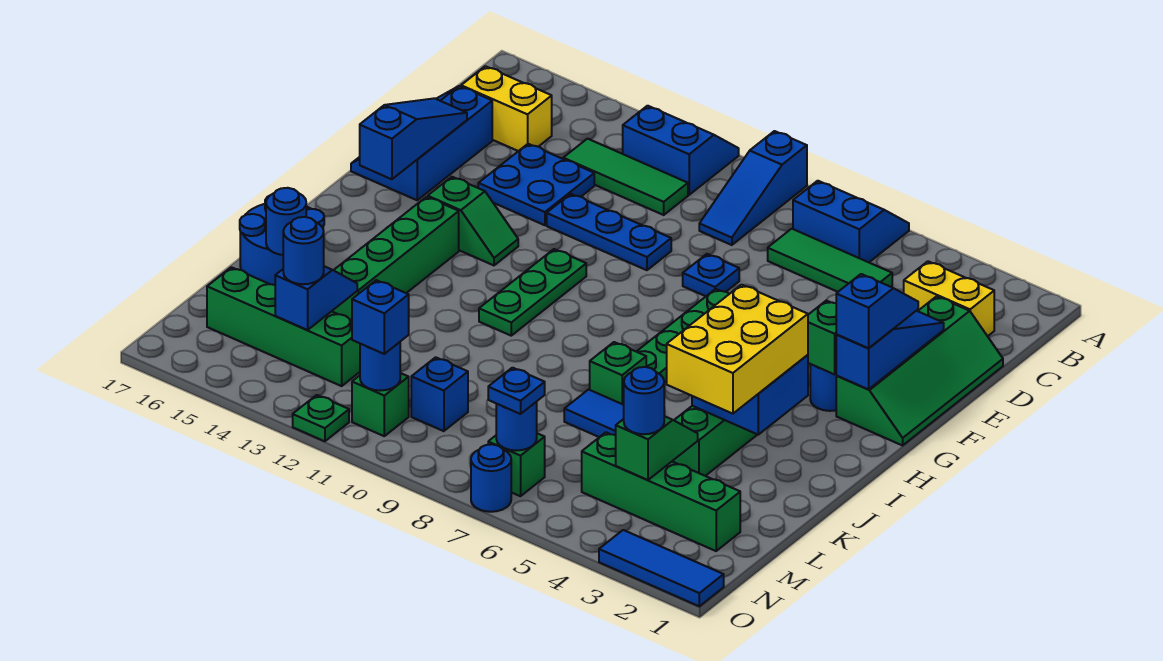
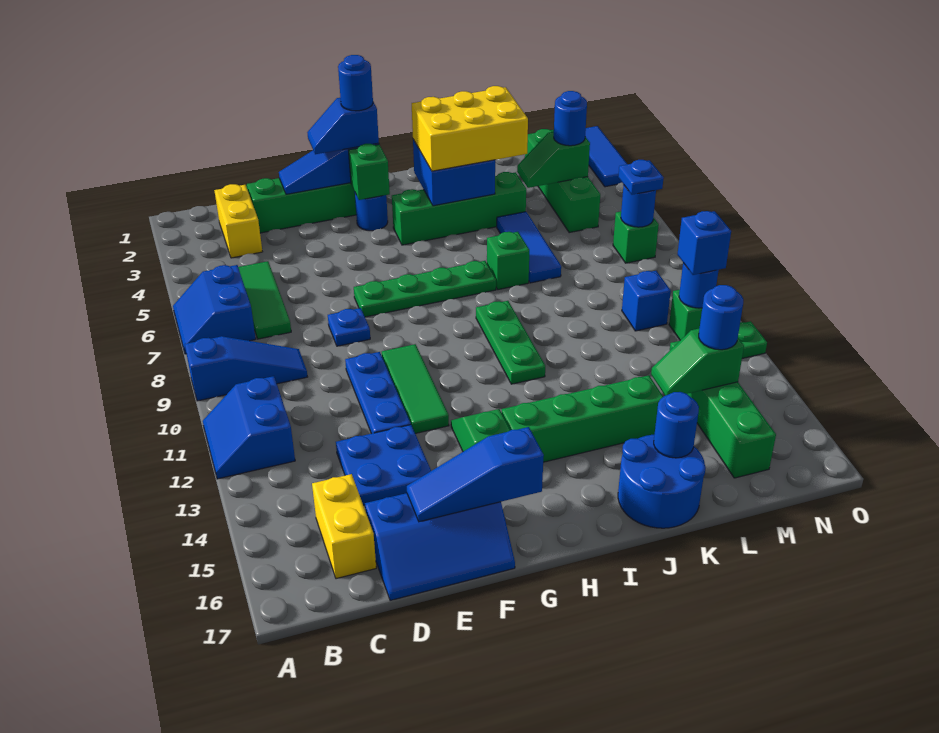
green 1x3 tile [563,139,688,215] -> green 1x3 tile moved to [382,344,449,434]
green 1x3 plate [479,249,586,336] -> green 1x3 plate turned to [476,301,545,384]
blue 1x2 slope [275,266,357,330] -> green 1x2 slope [651,329,744,396]
blue 1x1 round brick [471,444,511,512] -> blue 1x1 round brick moved to [338,55,373,111]

